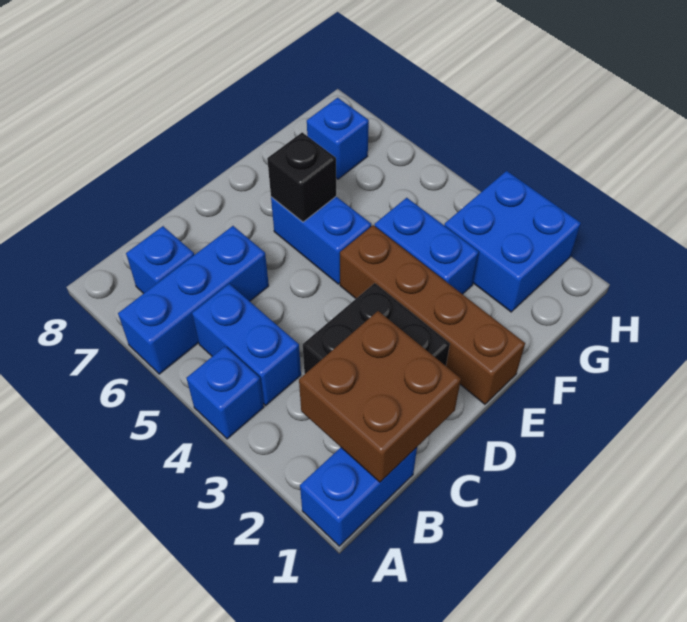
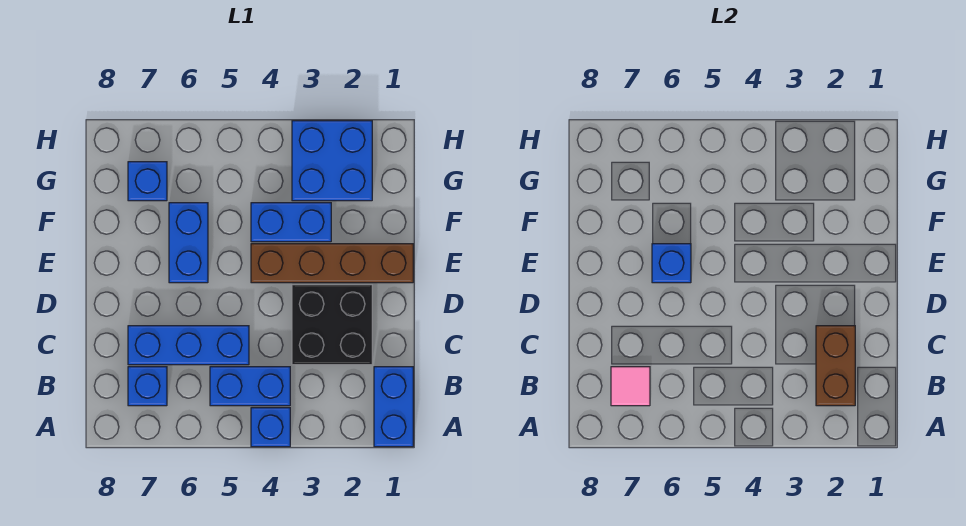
blue 1x3 brick [118,226,269,374] -> blue 1x3 brick turned to [128,326,249,365]
brown 2x2 brick [299,311,461,482] -> brown 1x2 brick [816,326,855,406]
none -> pink 1x1 tile [611,367,650,406]
blue 1x2 brick [271,197,371,284] -> blue 1x2 brick turned to [169,203,208,283]
black 1x1 brick [267,132,336,222] -> blue 1x1 brick [652,244,691,283]

